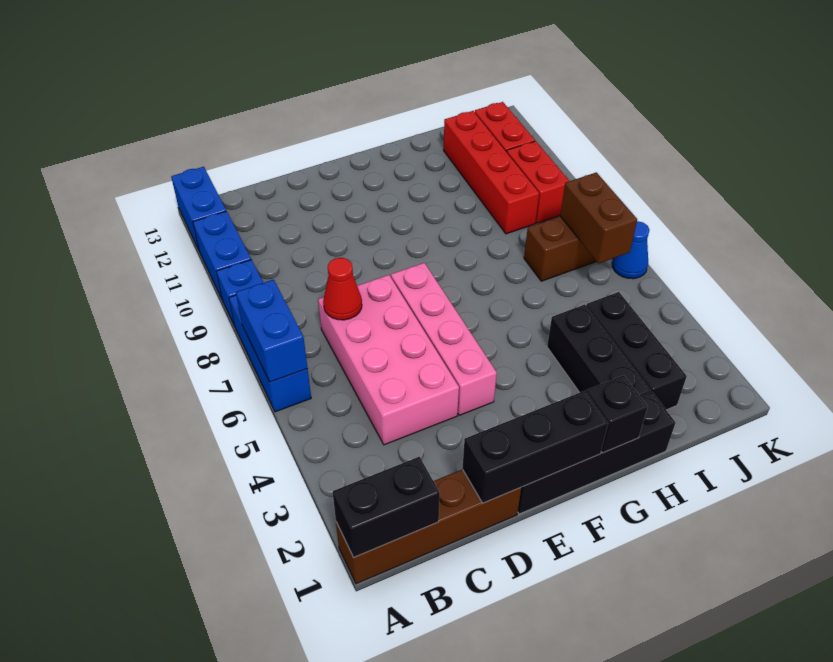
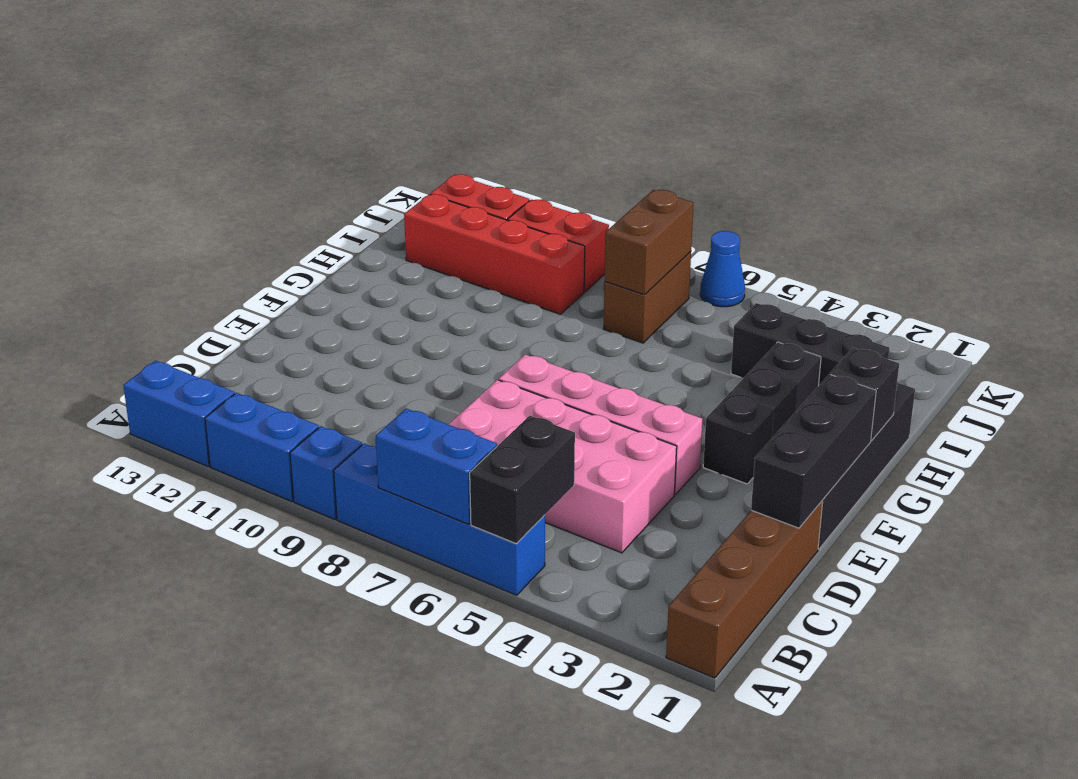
black 1x2 brick [333,457,440,557] -> black 1x2 brick moved to [470,416,575,543]
blue 1x3 brick [229,295,311,412] -> blue 1x4 brick [334,443,545,595]
red 1x1 cone [323,258,362,320] -> none
black 1x3 brick [547,305,651,397] -> black 1x3 brick turned to [703,342,821,484]
brown 1x2 brick [560,172,637,263] -> brown 1x2 brick turned to [605,190,693,295]

